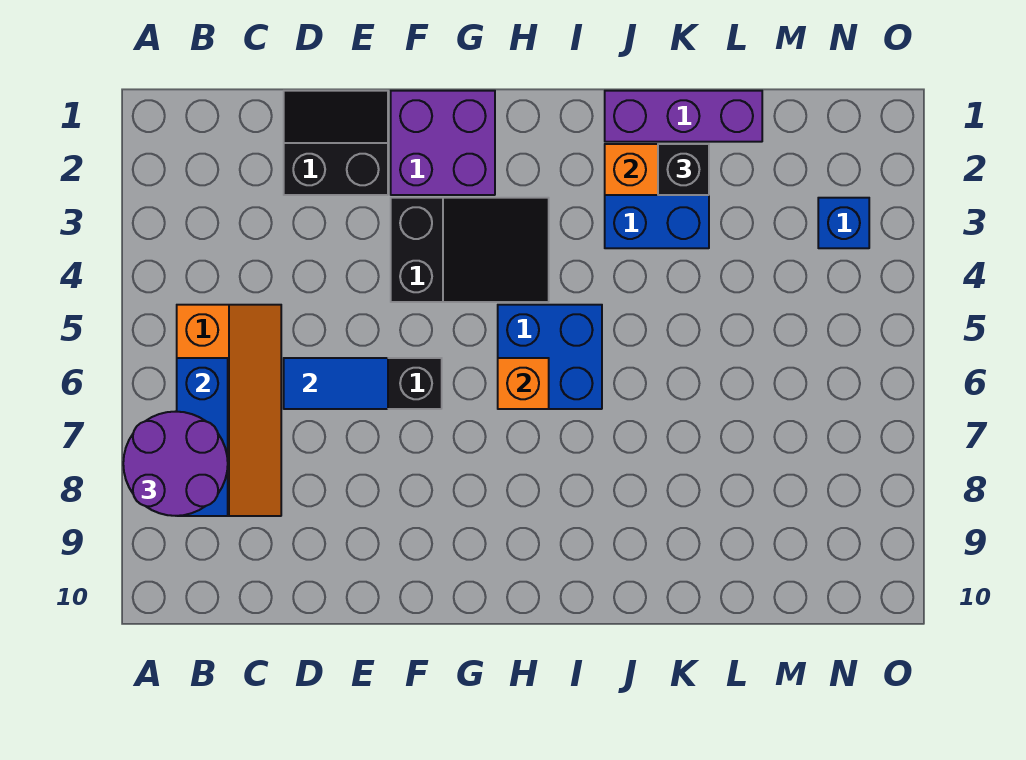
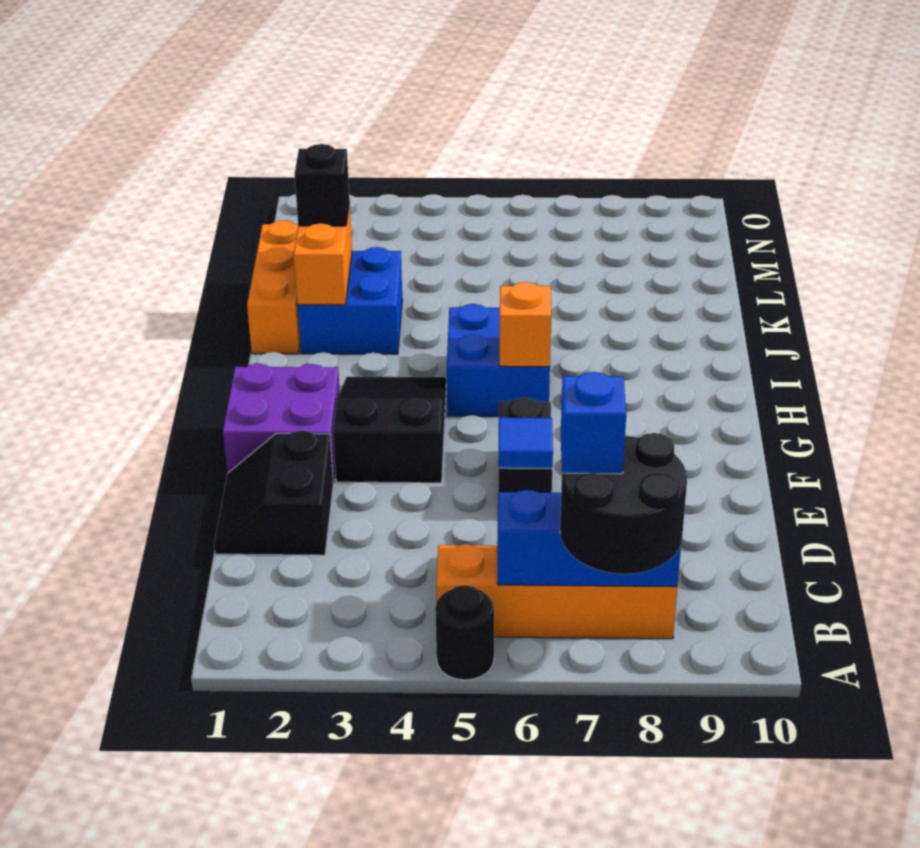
none -> black 1x1 round brick [435,585,494,680]
purple 2x2 round brick [123,412,228,516] -> black 2x2 round brick [560,433,687,574]
blue 1x2 tile [284,358,388,409] -> blue 1x1 tile [498,417,553,468]
purple 1x3 brick [605,91,762,142] -> orange 1x3 brick [247,220,300,354]
blue 1x1 brick [818,198,869,248] -> blue 1x1 brick moved to [561,372,626,474]

